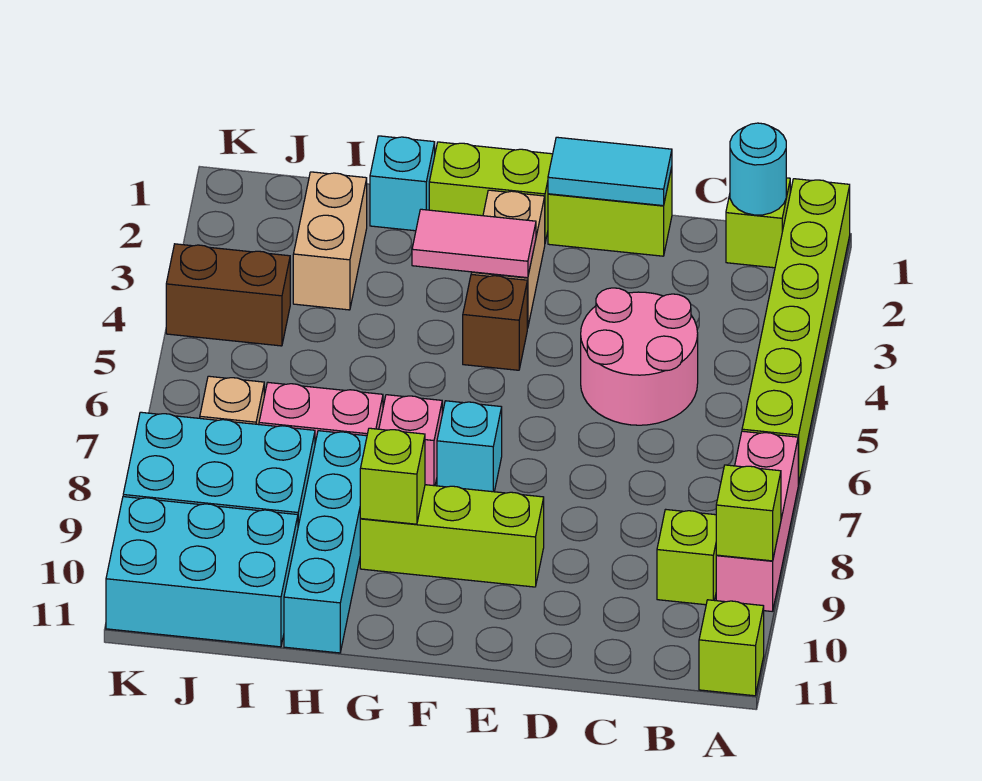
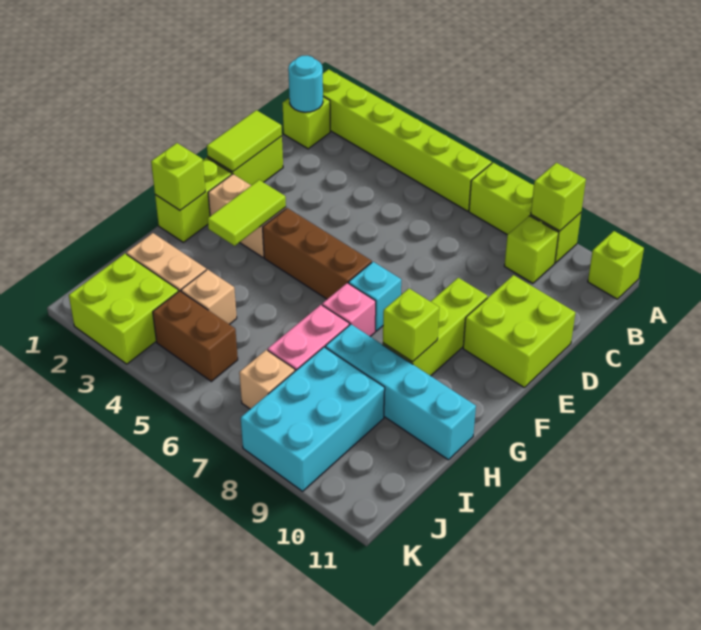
pink 1x3 brick [716,431,798,612] -> lime 1x3 brick [469,163,581,263]
pink 2x2 round brick [581,288,698,425] -> none
cyan 1x2 tile [548,137,672,206] -> lime 1x2 tile [207,110,282,172]
none -> lime 2x2 brick [463,275,575,387]
pink 1x2 tile [412,209,536,278] -> lime 1x2 tile [208,180,286,246]
brown 1x1 brick [463,274,527,370] -> brown 1x3 brick [263,208,372,299]
none -> lime 1x1 brick [151,143,205,210]
cyan 1x1 brick [370,136,435,231] -> none
none -> tan 1x1 brick [181,269,237,324]
cyan 2x3 brick [106,497,298,647] -> none
none -> lime 2x2 brick [69,254,179,364]
brown 1x2 brick [166,244,290,346] -> brown 1x2 brick turned to [153,291,238,381]

